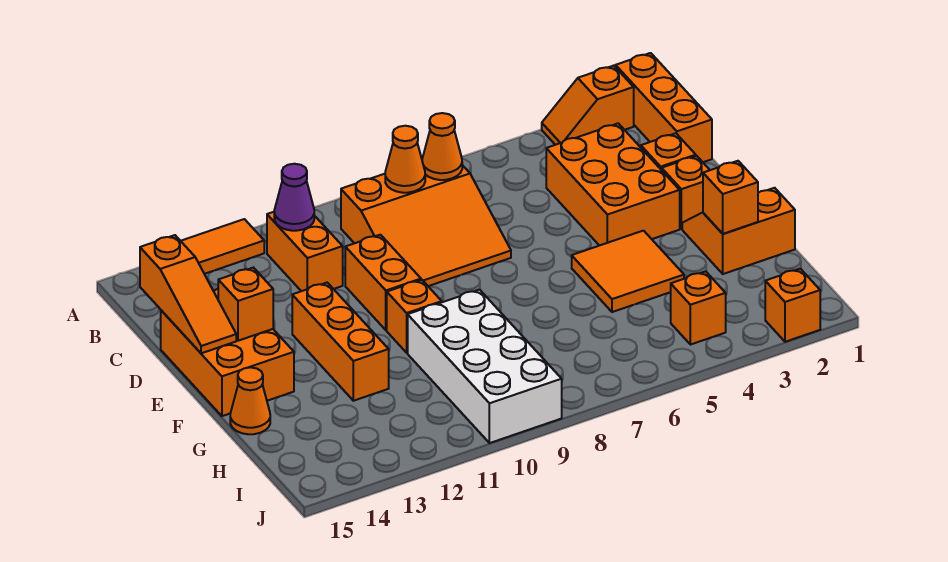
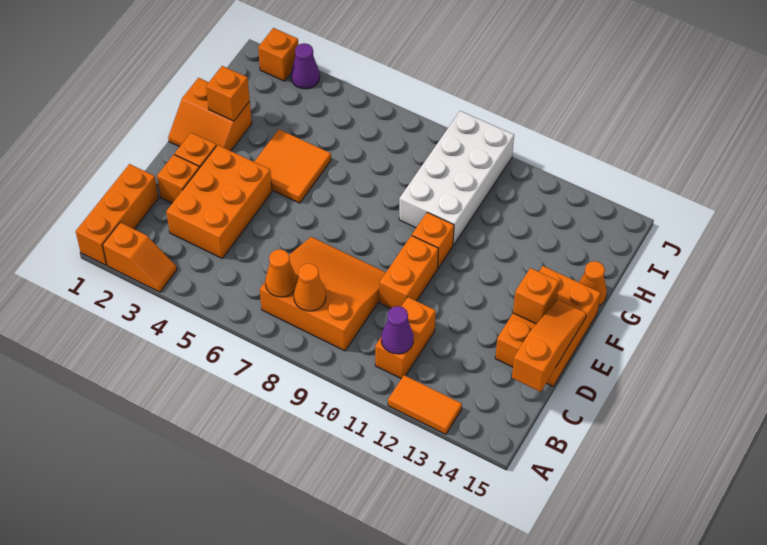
orange 1x3 brick [292,283,389,401] -> none
orange 1x1 brick [671,271,726,345] -> none
none -> purple 1x1 cone [291,43,320,89]

